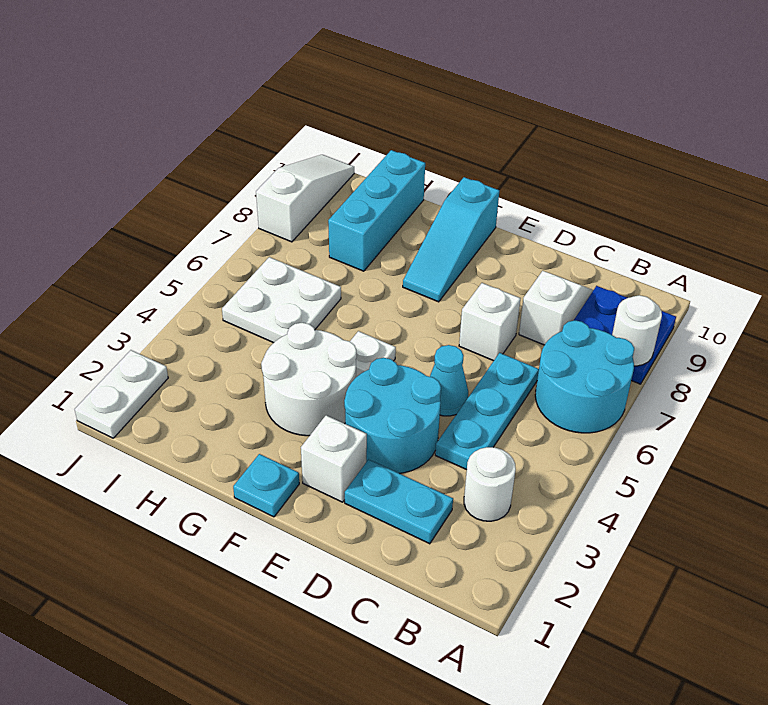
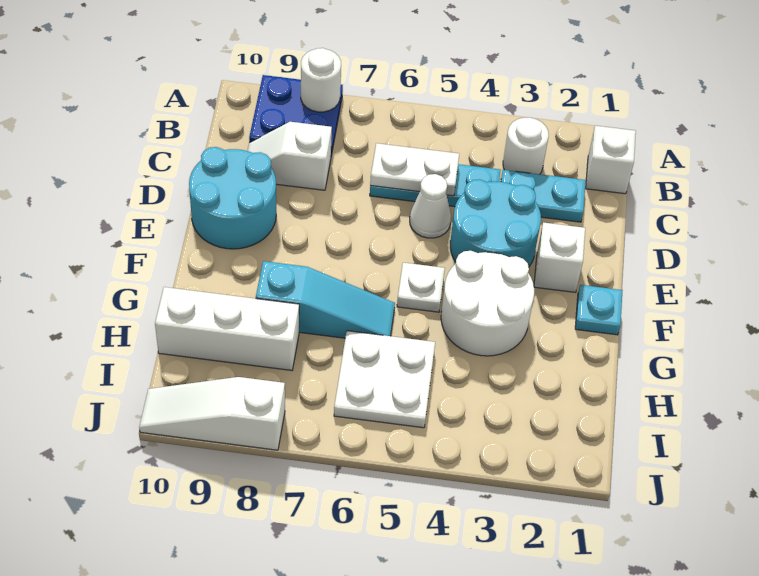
cyan 2x2 round brick [535,321,634,433] -> cyan 2x2 round brick moved to [189,147,276,249]
cyan 1x2 plate [345,459,453,544] -> cyan 1x2 plate turned to [501,170,586,222]
cyan 1x1 cone [430,345,468,416] -> white 1x1 cone [410,174,451,238]
white 1x1 brick [459,283,520,361] -> white 1x1 brick moved to [586,126,636,194]
cyan 1x3 slope [403,177,499,302] -> cyan 1x3 slope moved to [256,261,395,338]
cyan 1x3 brick [328,150,425,271] -> white 1x3 brick [155,287,299,370]
white 1x2 plate [75,350,168,438] -> white 1x2 plate moved to [370,143,459,196]

